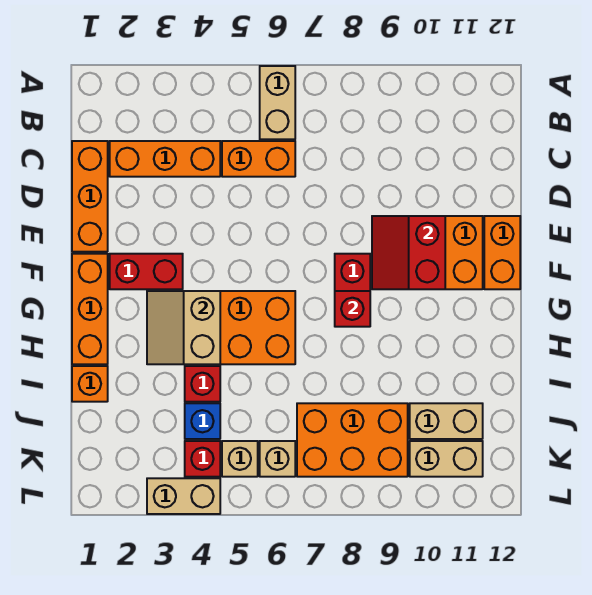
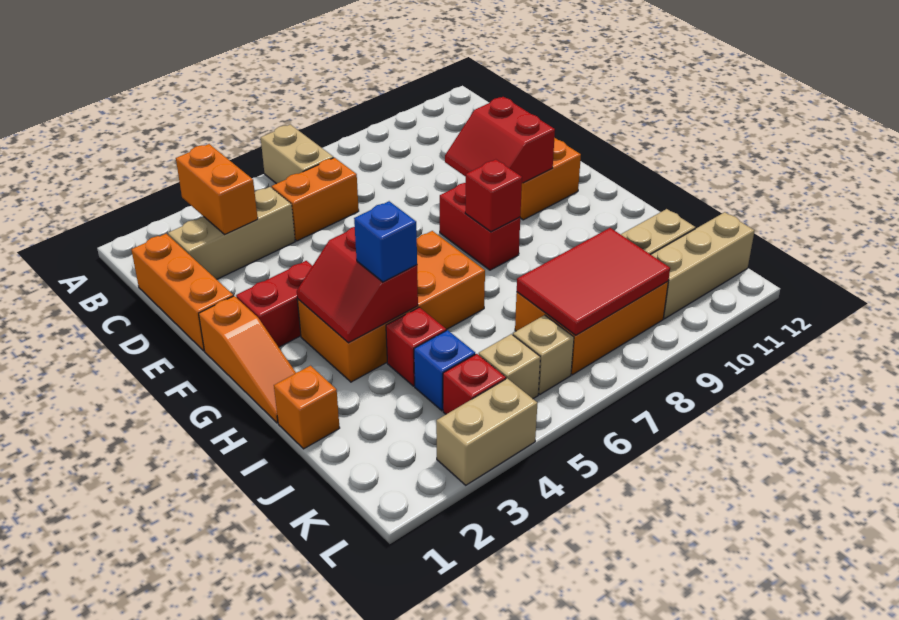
orange 1x3 brick [110,141,220,177] -> tan 1x3 brick [168,187,295,279]
orange 1x2 brick [484,216,520,289] -> orange 1x2 brick moved to [176,144,258,234]
orange 1x3 brick [72,254,108,364] -> orange 1x3 slope [199,296,296,423]
tan 2x2 slope [147,291,220,364] -> red 2x2 slope [297,227,418,343]
none -> blue 1x1 brick [354,201,417,282]
none -> red 2x3 tile [517,228,670,335]
tan 1x2 brick [410,441,483,477] -> tan 1x3 brick [651,212,754,319]

